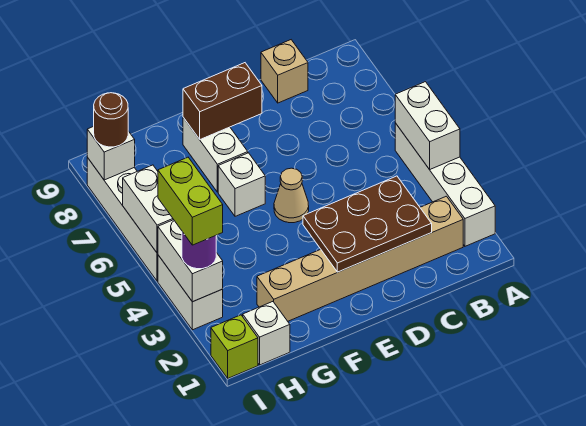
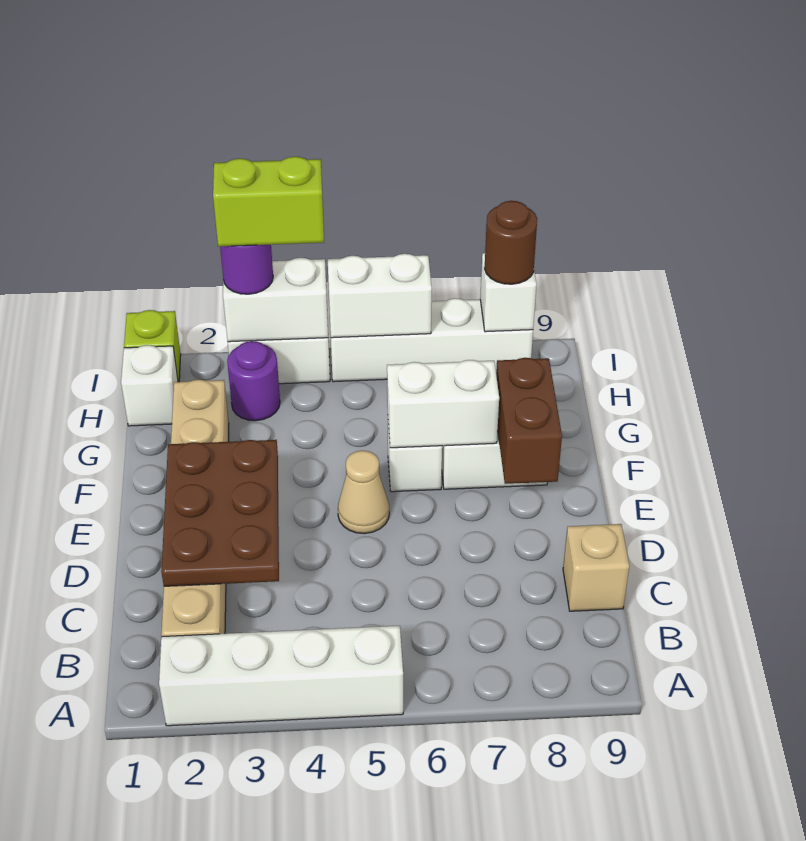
white 1x2 brick [395,82,460,169] -> white 1x2 brick moved to [387,360,499,448]
none -> purple 1x1 round brick [227,341,280,421]

